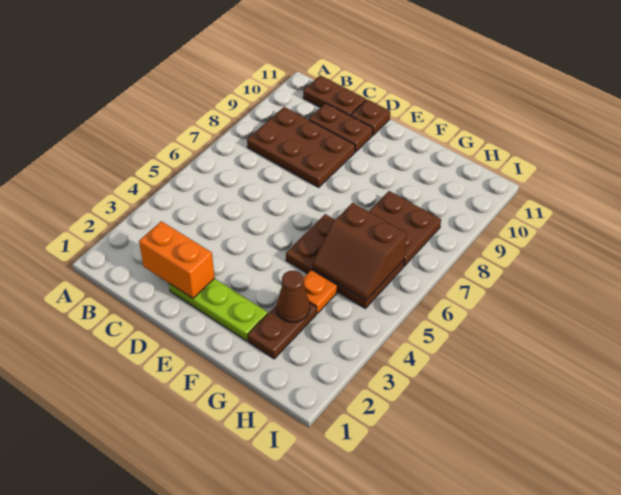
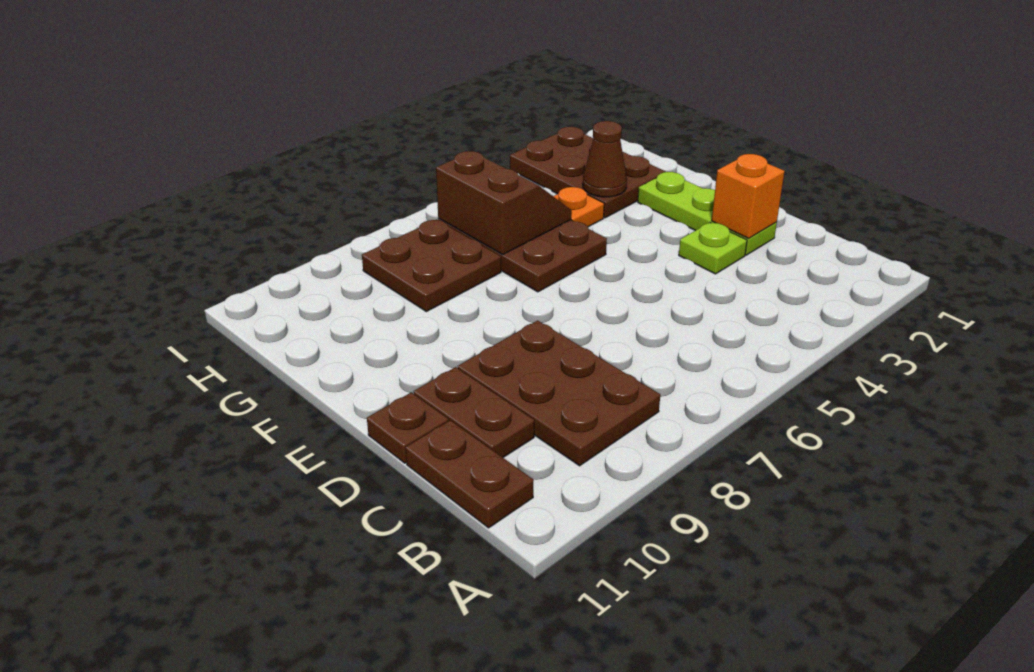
orange 1x2 brick [139,221,215,298] -> orange 1x1 brick [712,154,785,238]
none -> lime 1x1 plate [679,223,747,274]
brown 1x2 plate [248,303,316,359] -> brown 2x3 plate [510,127,665,218]

